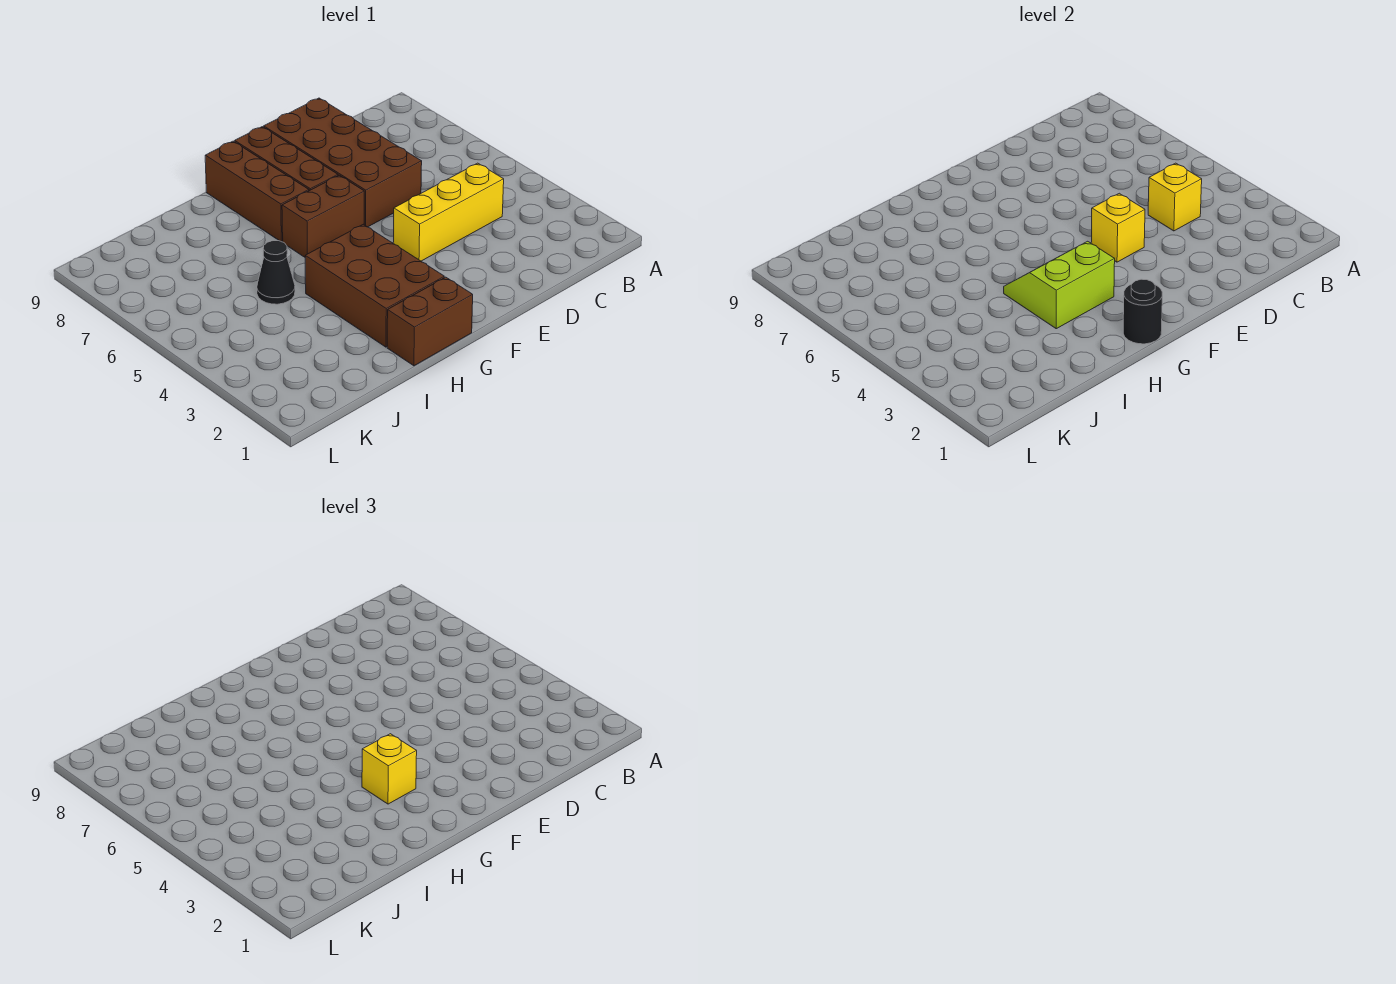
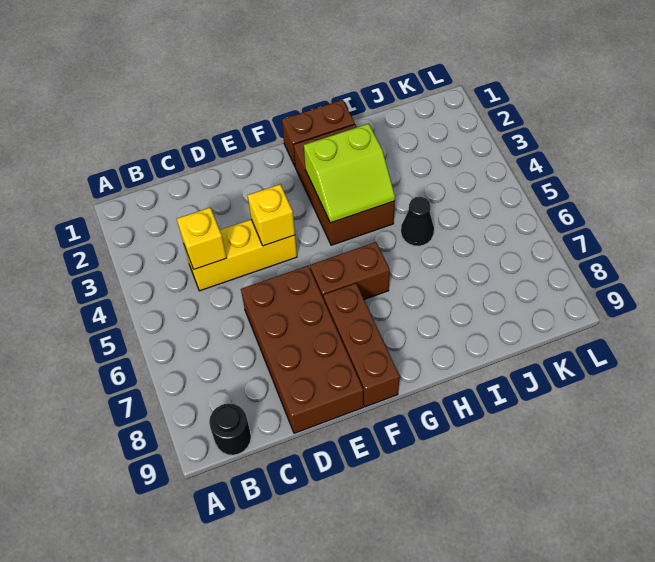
black 1x1 round brick [1123,279,1162,344] -> black 1x1 round brick moved to [209,403,251,455]
yellow 1x1 brick [362,734,417,804] -> none
brown 1x3 brick [205,141,309,242] -> none

